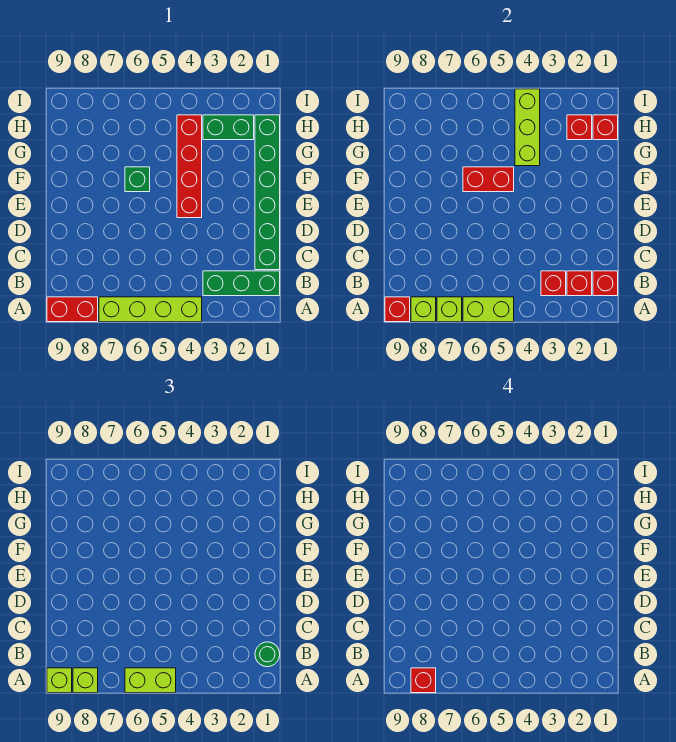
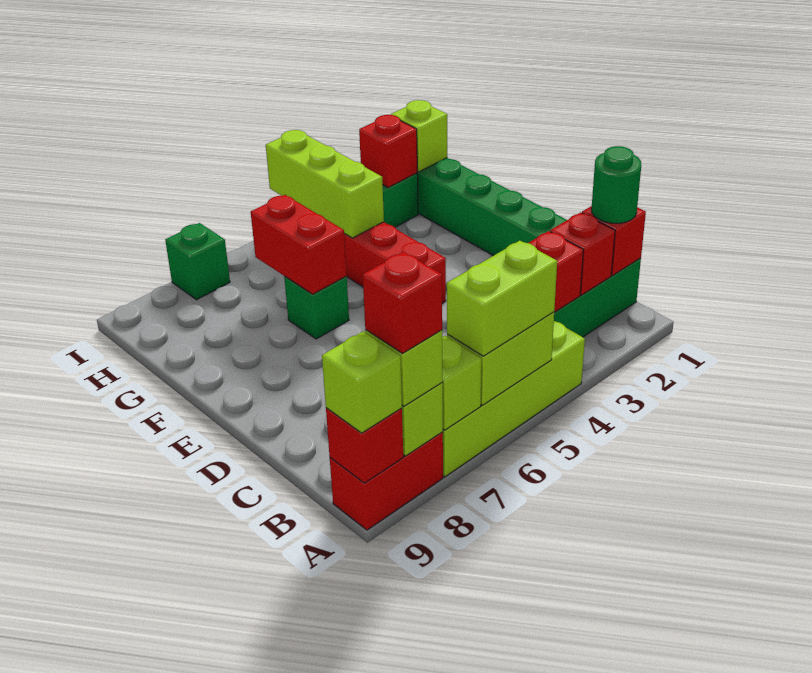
red 1x2 brick [463,167,514,192] -> red 1x2 brick turned to [251,195,347,294]
red 1x1 brick [593,115,618,140] -> lime 1x1 brick [391,100,447,172]
none -> green 1x1 brick [165,223,230,300]

